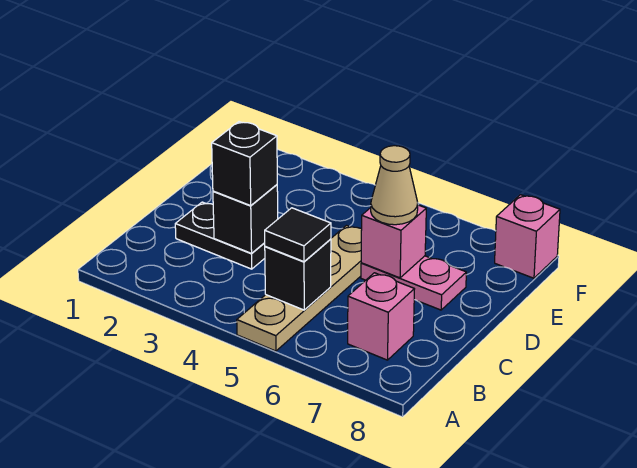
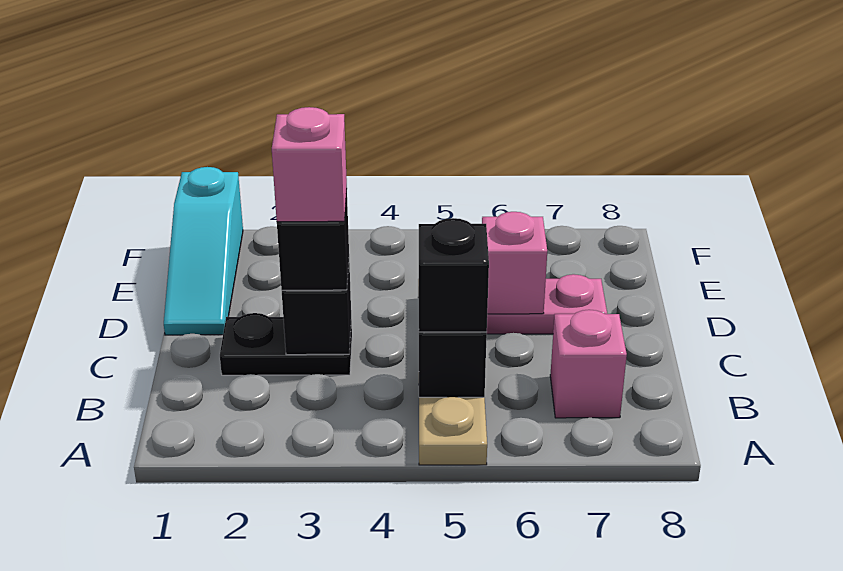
black 1x1 tile [265,208,331,262] -> black 1x1 brick [418,218,489,332]
none -> cyan 1x3 slope [164,167,243,335]
tan 1x1 cone [371,146,418,225] -> none
pink 1x1 brick [495,195,560,278] -> pink 1x1 brick moved to [272,107,347,222]

